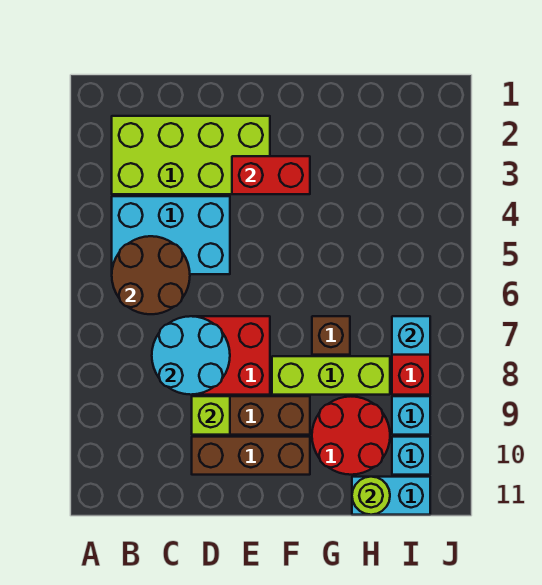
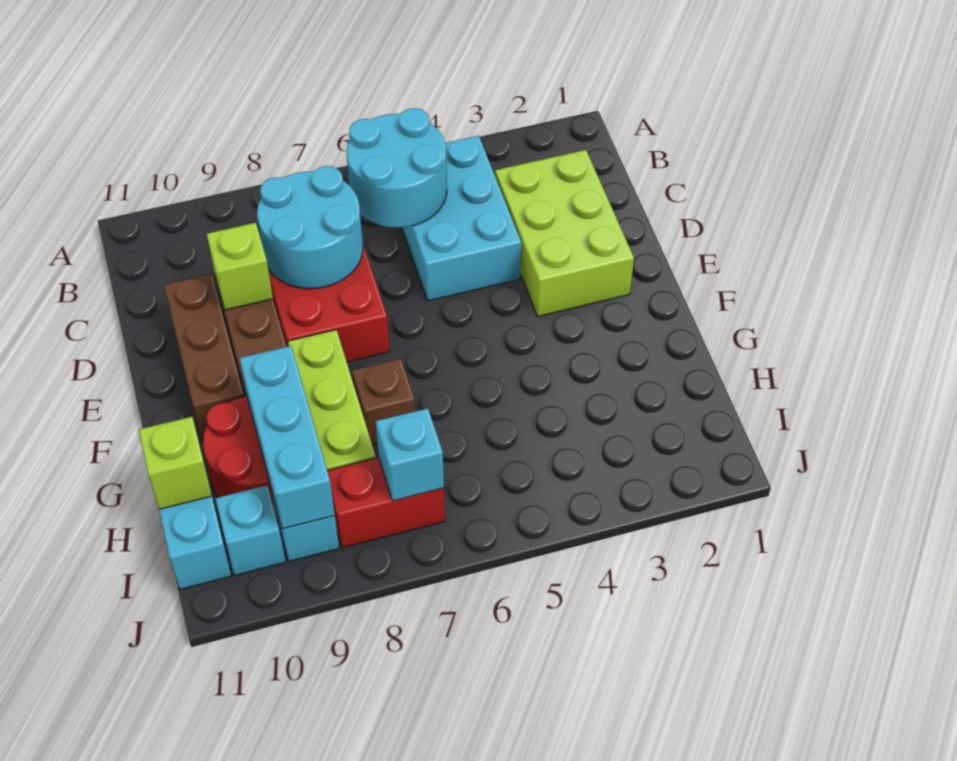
lime 2x4 brick [112,116,270,194] -> lime 2x3 brick [495,150,634,317]
brown 2x2 round brick [112,236,190,314] -> cyan 2x2 round brick [346,108,447,228]
red 1x2 brick [232,156,310,194] -> none
none -> cyan 1x3 brick [240,346,335,529]
lime 1x1 round brick [352,477,390,515] -> lime 1x1 brick [139,417,212,509]

